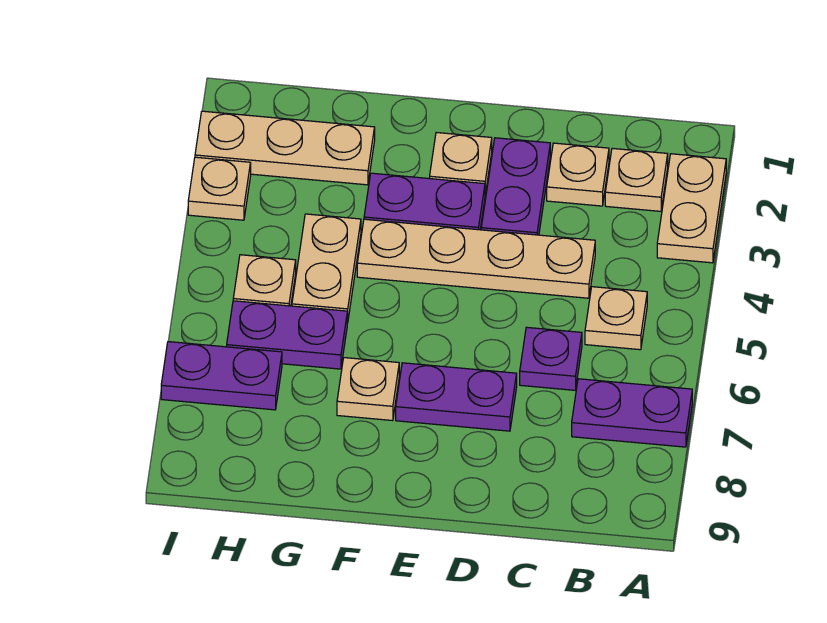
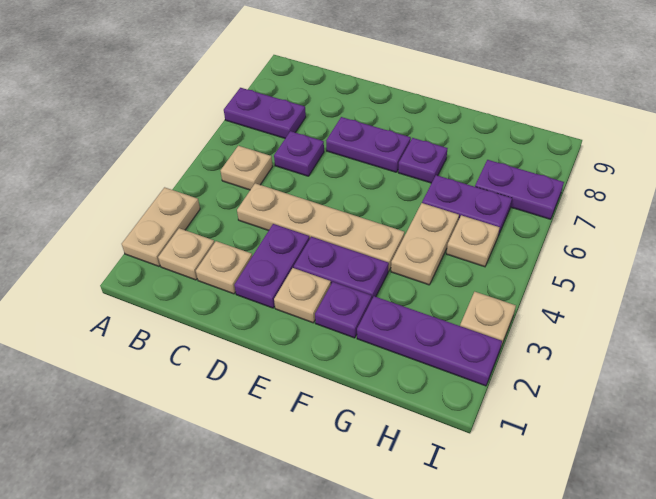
none -> purple 1x1 plate [315,282,372,338]
tan 1x1 plate [337,358,399,421] -> purple 1x1 plate [398,138,448,183]
tan 1x3 plate [195,111,375,185] -> purple 1x3 plate [357,296,502,386]

